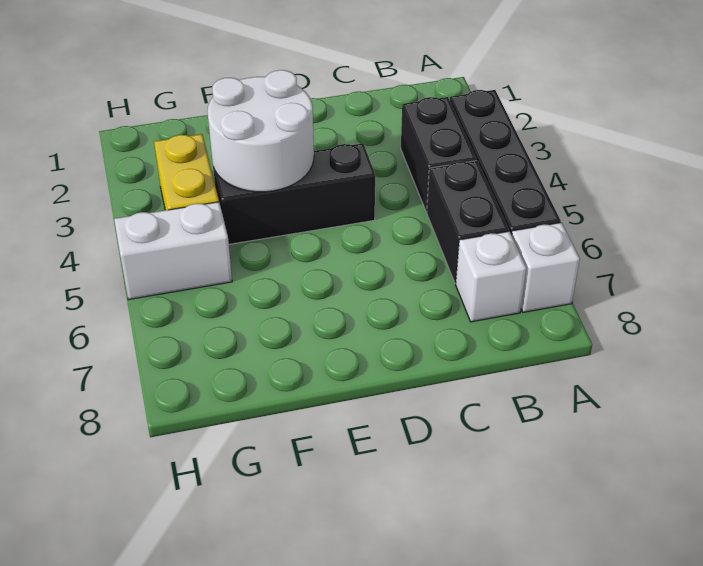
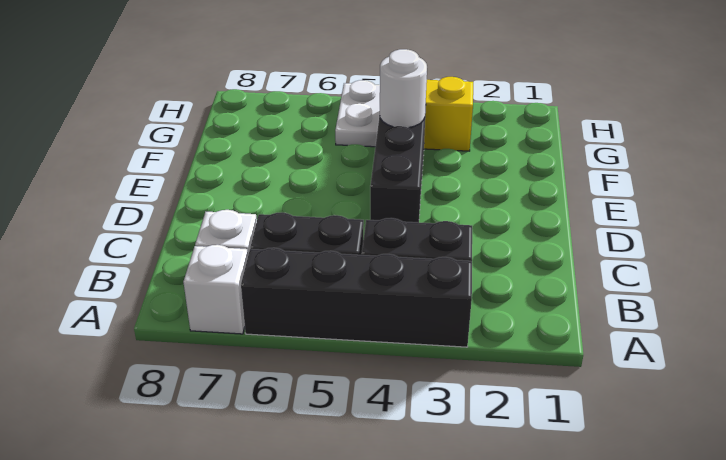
white 2x2 round brick [207,70,314,192] -> white 1x1 round brick [380,49,427,128]
white 1x2 brick [114,202,232,300] -> white 1x2 plate [335,80,380,147]

